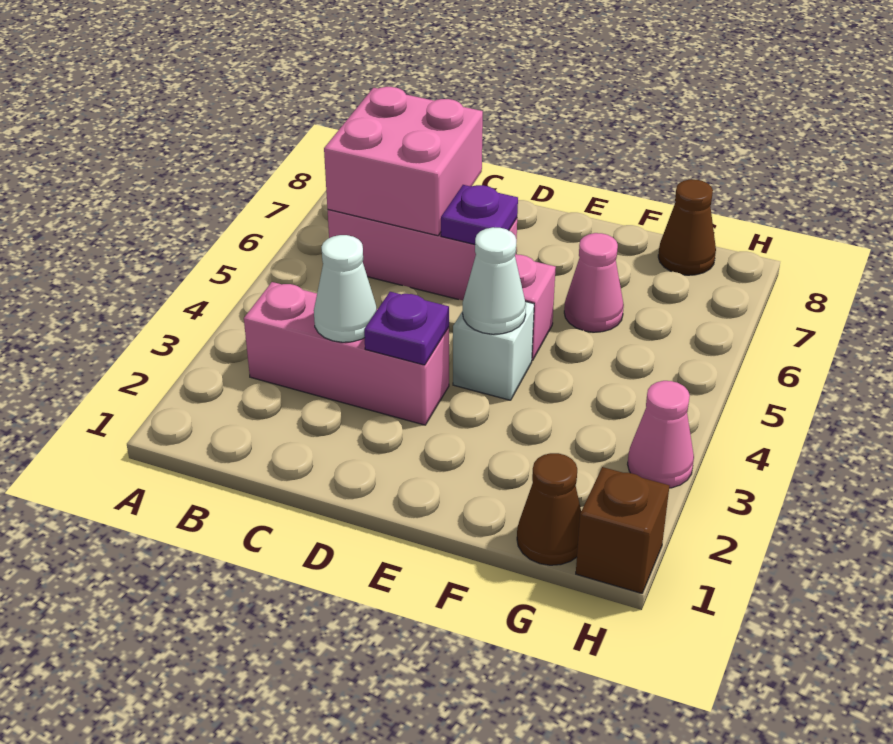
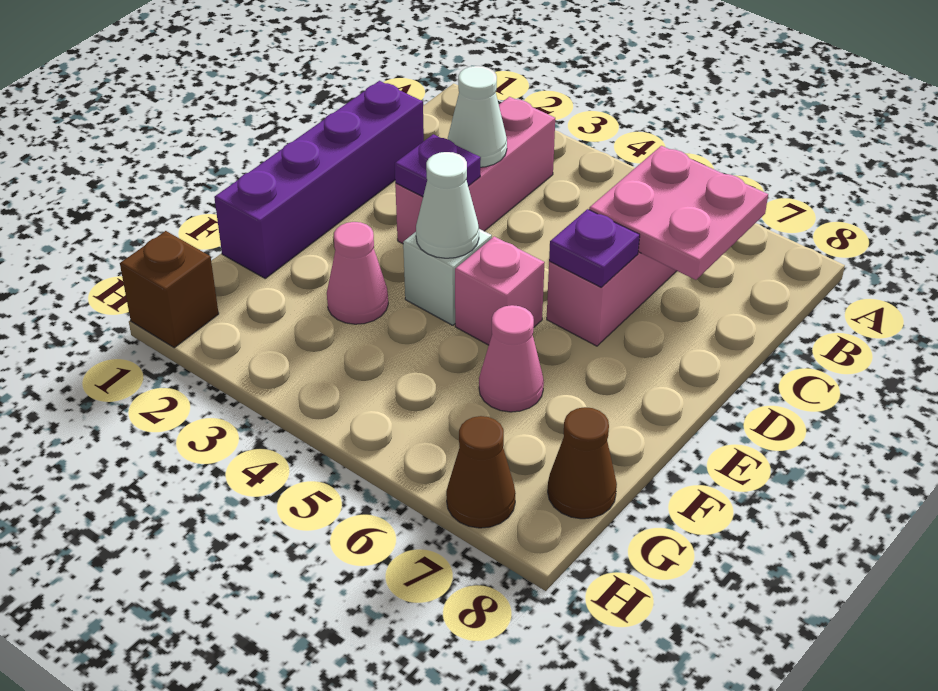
pink 2x2 brick [324,87,483,236] -> pink 2x2 plate [589,146,768,280]
none -> purple 1x4 brick [214,81,424,278]
brown 1x1 cone [517,453,581,565] -> brown 1x1 cone moved to [446,416,516,528]
pink 1x1 cone [628,381,694,488] -> pink 1x1 cone moved to [327,222,388,324]

